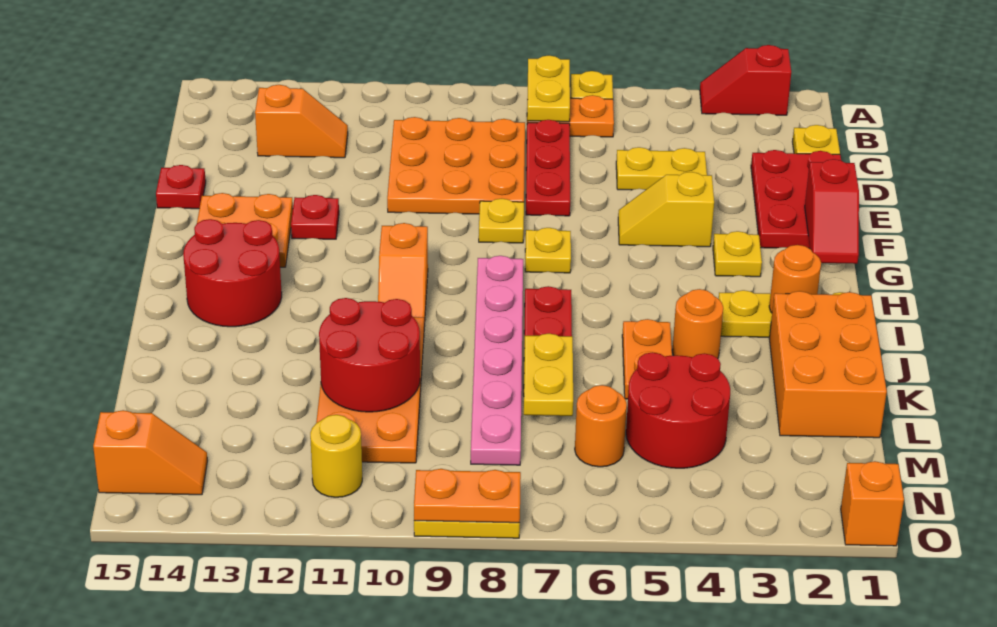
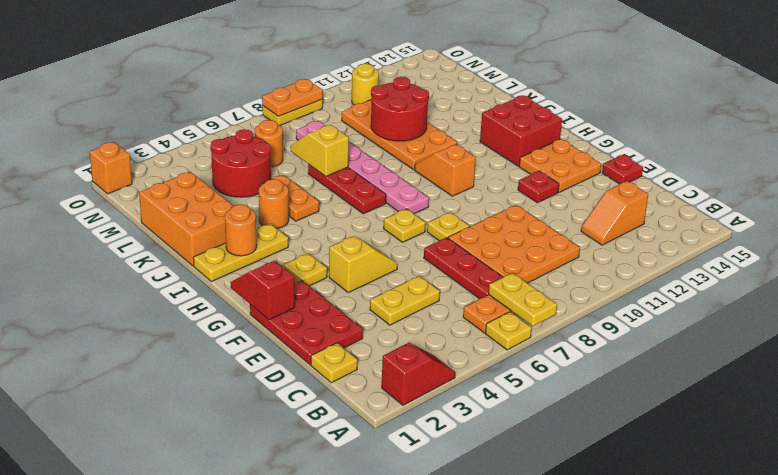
red 2x2 round brick [183,219,282,327] -> red 2x2 brick [480,95,562,166]
yellow 1x2 plate [524,334,573,416] -> yellow 1x2 slope [291,125,349,176]
orange 1x2 slope [93,410,208,495] -> none

